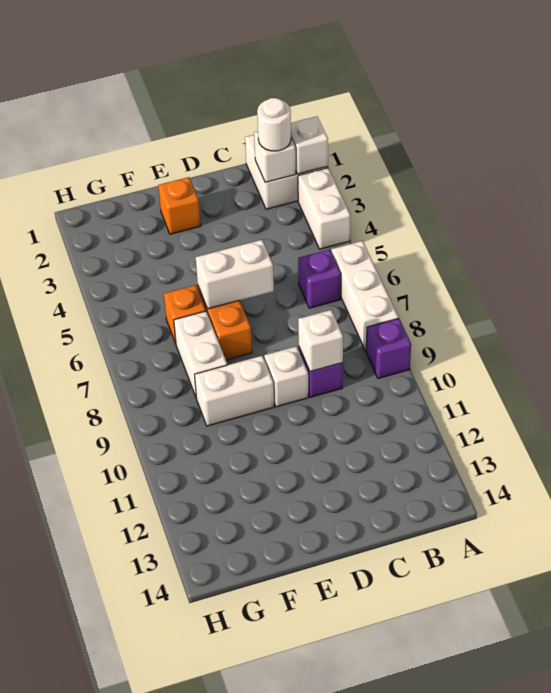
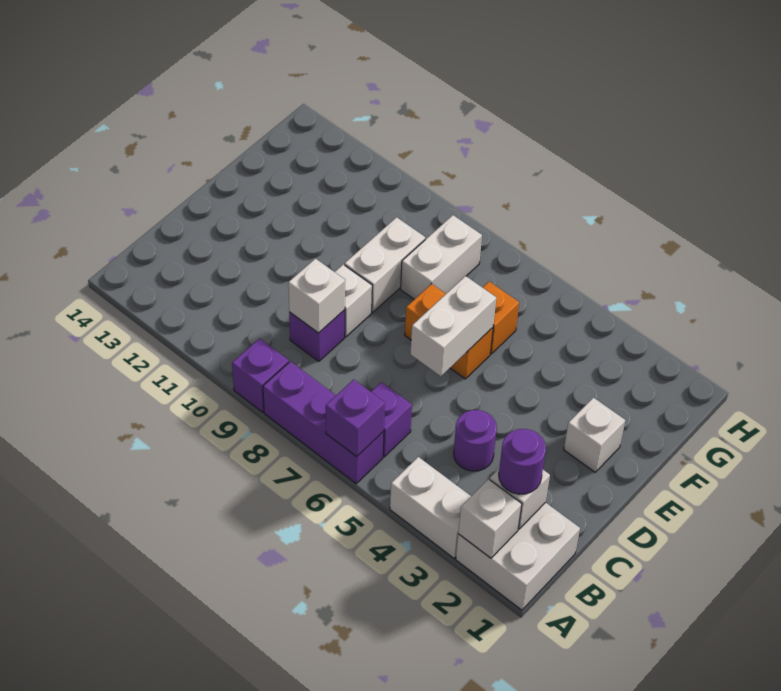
white 1x3 brick [331,241,399,351] -> purple 1x3 brick [263,361,384,484]
none -> purple 1x1 brick [326,379,385,457]
white 1x1 round brick [257,98,291,151] -> purple 1x1 round brick [499,429,546,494]
none -> purple 1x1 round brick [454,410,497,471]
orange 1x1 brick [158,177,200,234] -> white 1x1 brick [564,398,625,472]
white 1x2 brick [174,311,227,397] -> white 1x2 brick turned to [401,215,482,299]

